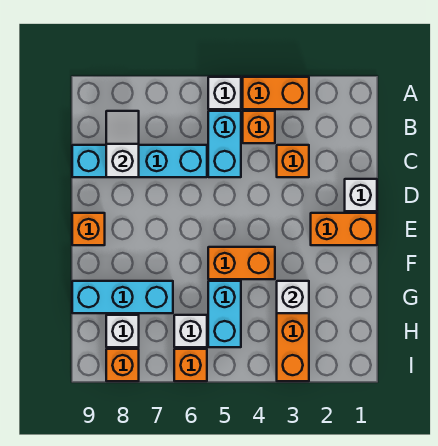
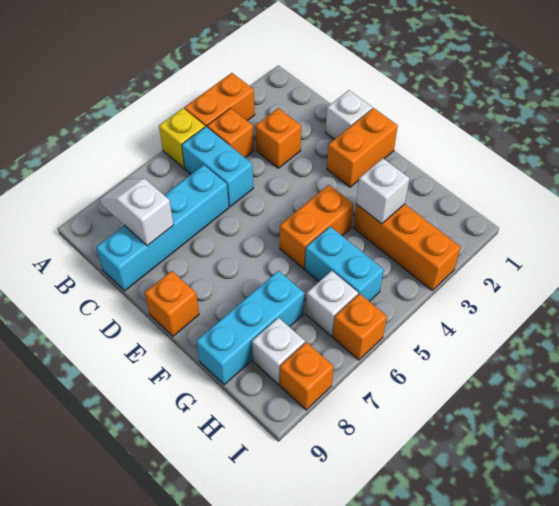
white 1x1 brick [208,77,241,109] -> yellow 1x1 brick [159,108,205,168]

